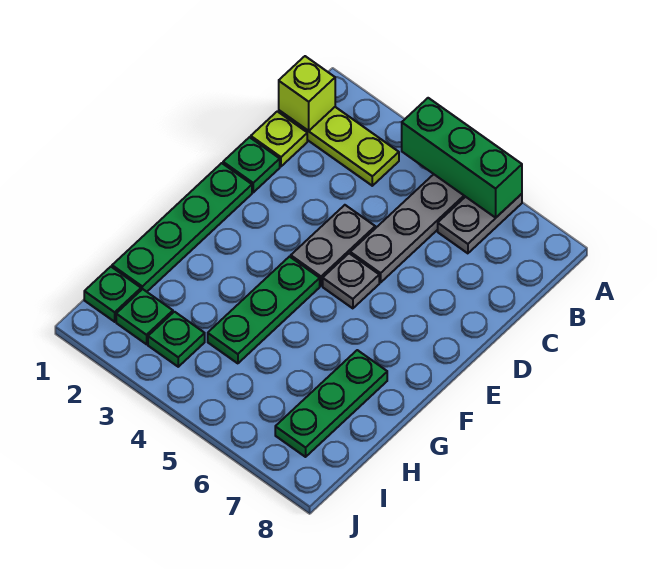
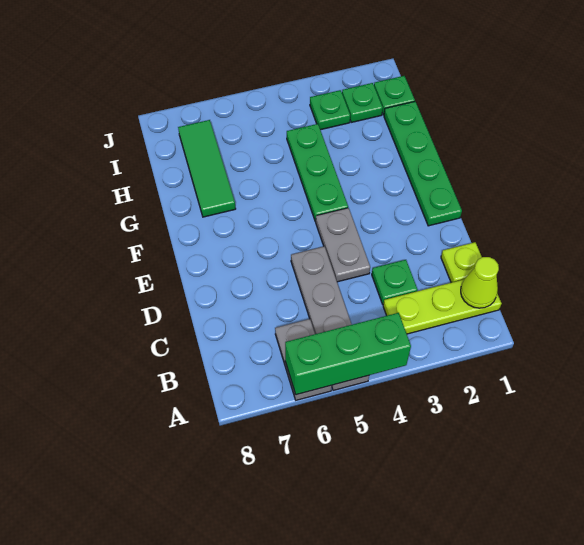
lime 1x1 brick [279,56,335,131] -> lime 1x1 cone [461,257,499,308]
green 1x1 plate [223,137,280,192] -> green 1x1 plate moved to [372,260,418,304]
grey 1x1 plate [323,253,379,308] -> none
green 1x3 plate [275,350,387,457] -> green 1x3 tile [178,120,236,217]

